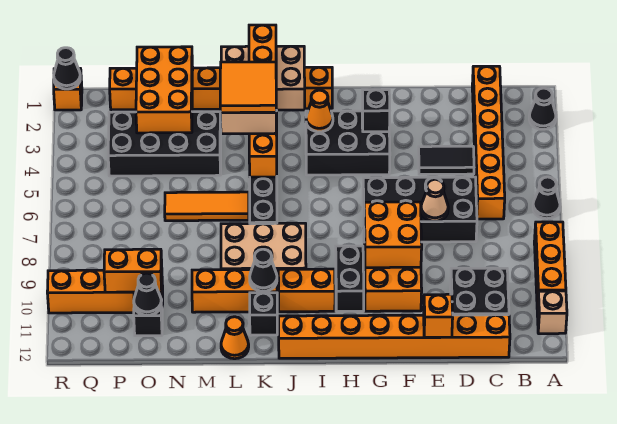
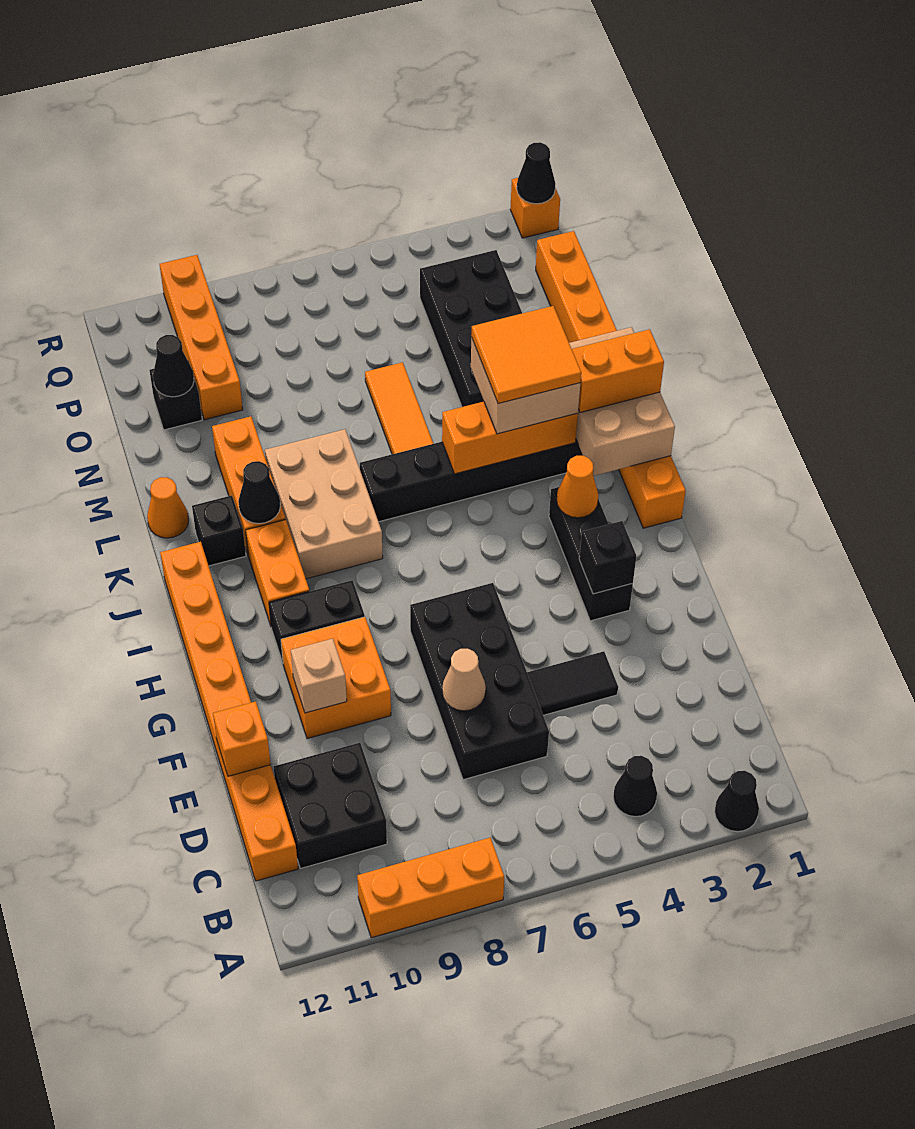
black 1x1 cone [533,177,560,219] -> black 1x1 cone moved to [613,756,657,817]
tan 1x1 brick [537,291,567,334] -> tan 1x1 brick moved to [291,639,347,713]
orange 1x6 brick [472,66,505,219] -> none
black 1x2 tile [418,146,474,174] -> black 1x2 tile turned to [527,651,618,715]
orange 2x2 brick [364,202,422,268] -> none
black 2x3 brick [306,111,390,175] -> black 1x3 brick [549,487,633,621]
orange 2x3 brick [136,47,193,133] -> none
orange 1x2 brick [104,249,162,292] -> none

